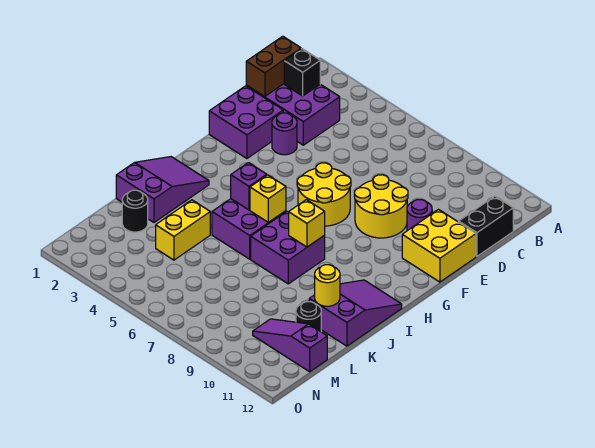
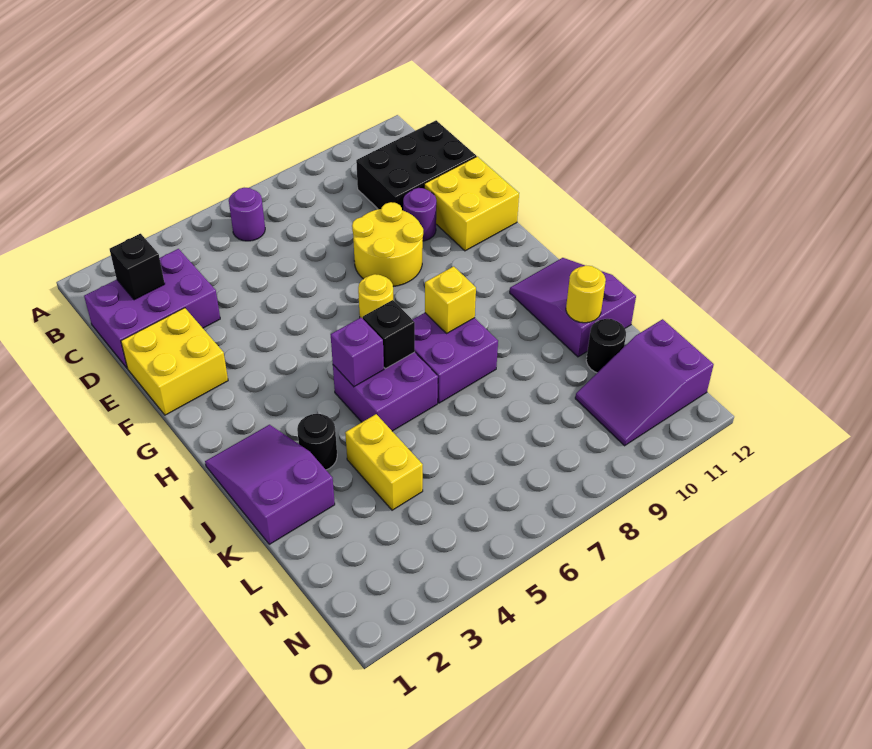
brown 1x2 brick [246,36,301,97] -> none
black 1x2 brick [459,196,513,256] -> black 2x3 brick [356,120,476,210]
purple 2x2 brick [209,86,283,158] -> yellow 2x2 brick [121,308,228,415]
purple 1x1 round brick [272,113,297,155] -> purple 1x1 round brick moved to [229,188,265,241]
yellow 2x2 round brick [297,163,351,226] -> yellow 1x1 round brick [358,274,394,319]
yellow 1x1 brick [250,175,286,222] -> black 1x1 brick [363,300,415,369]
black 1x1 round brick [122,190,148,232] -> black 1x1 round brick moved to [297,414,337,470]
purple 1x3 slope [253,319,327,372] -> purple 2x3 slope [575,319,714,446]

